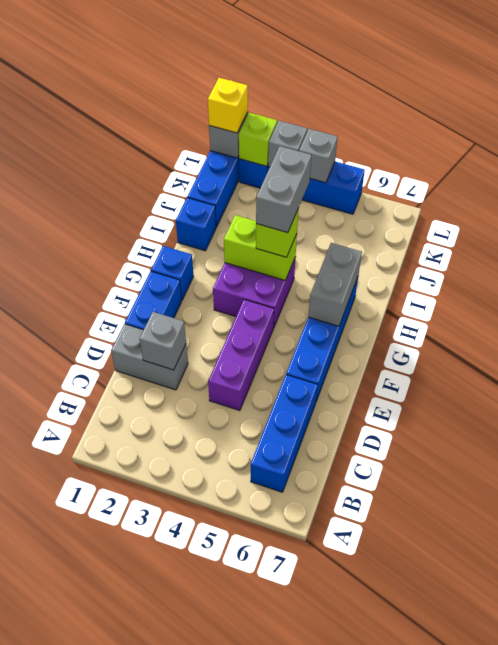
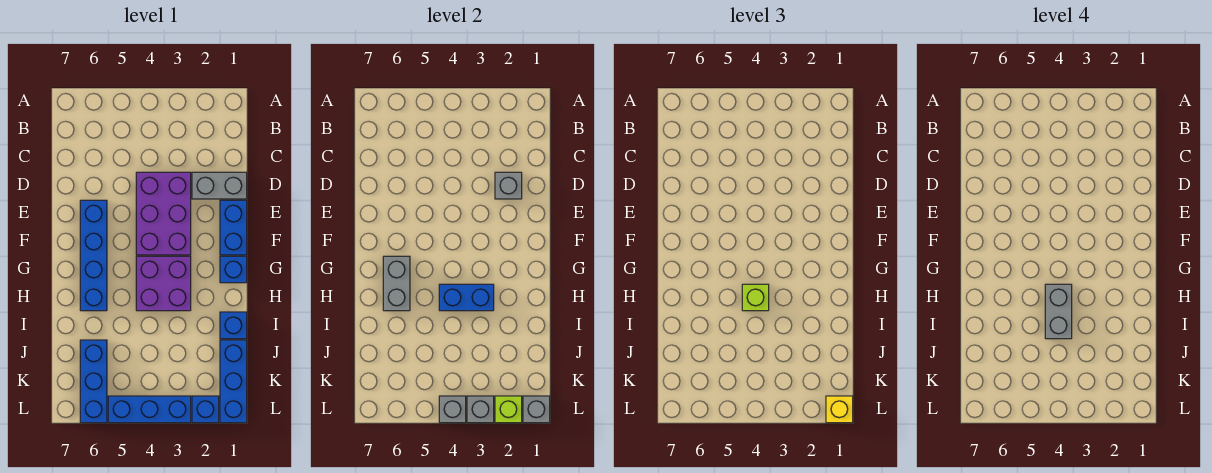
blue 1x3 brick [251,375,317,492] -> blue 1x3 brick moved to [80,340,107,423]
purple 1x3 brick [208,300,274,411] -> purple 2x3 brick [136,172,191,255]
lime 1x2 brick [224,215,297,281] -> blue 1x2 brick [439,284,494,311]

